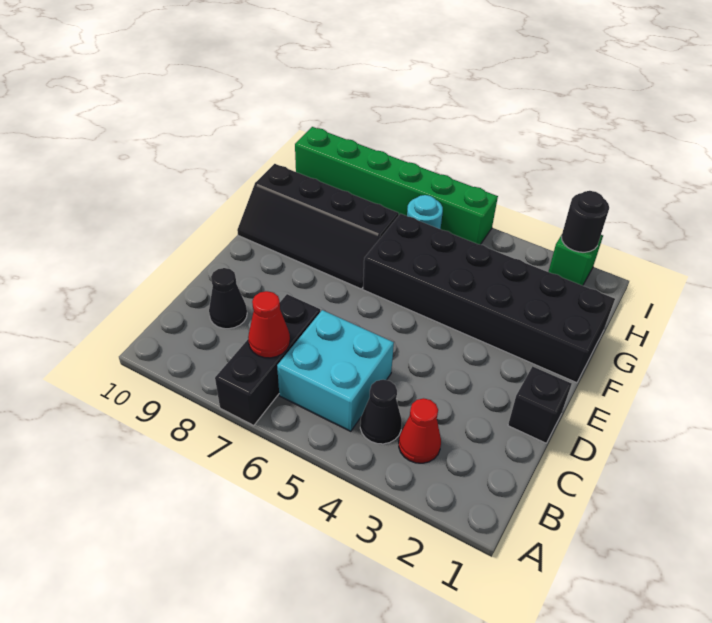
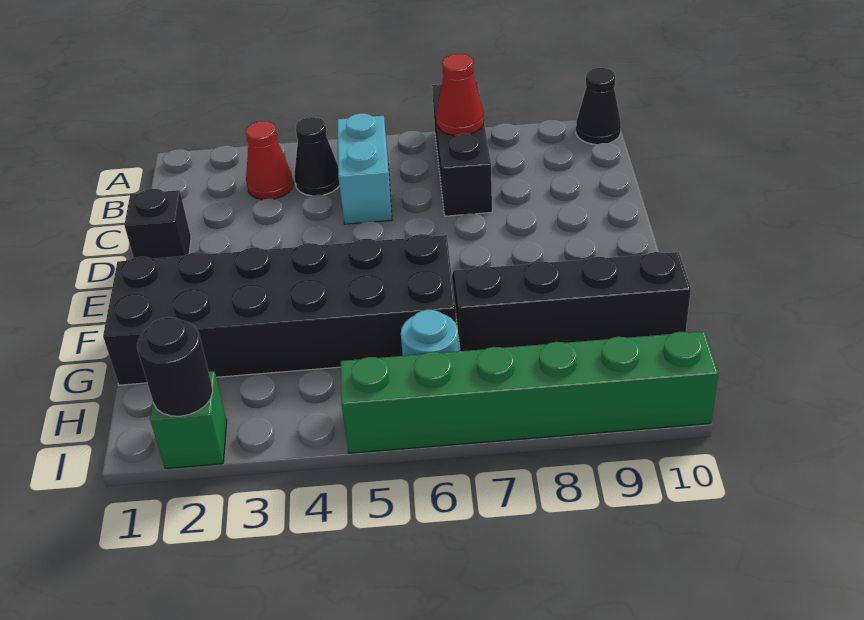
cyan 2x2 brick [277,310,394,431] -> cyan 1x2 brick [338,113,392,224]
black 1x1 cone [209,268,247,329] -> black 1x1 cone moved to [576,68,621,145]

